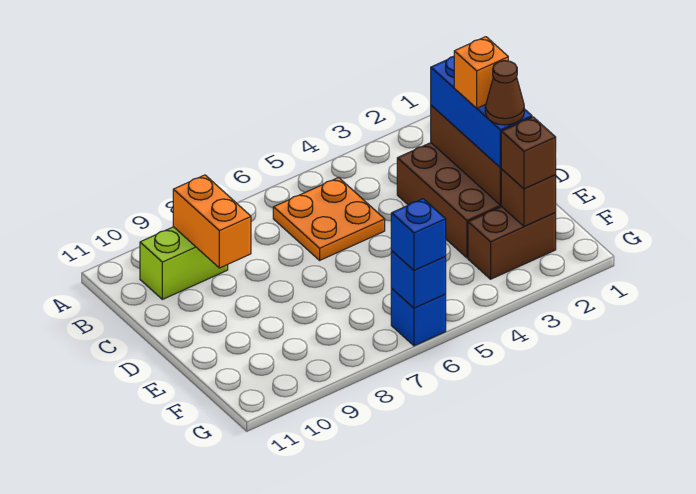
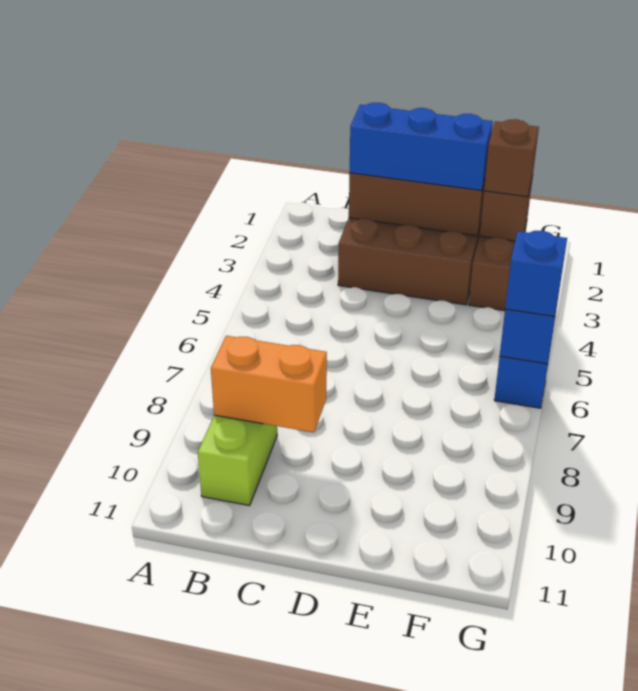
orange 2x2 plate [273,177,385,260] -> none
orange 1x1 brick [454,37,508,108] -> none
brown 1x1 cone [485,61,524,125] -> none

